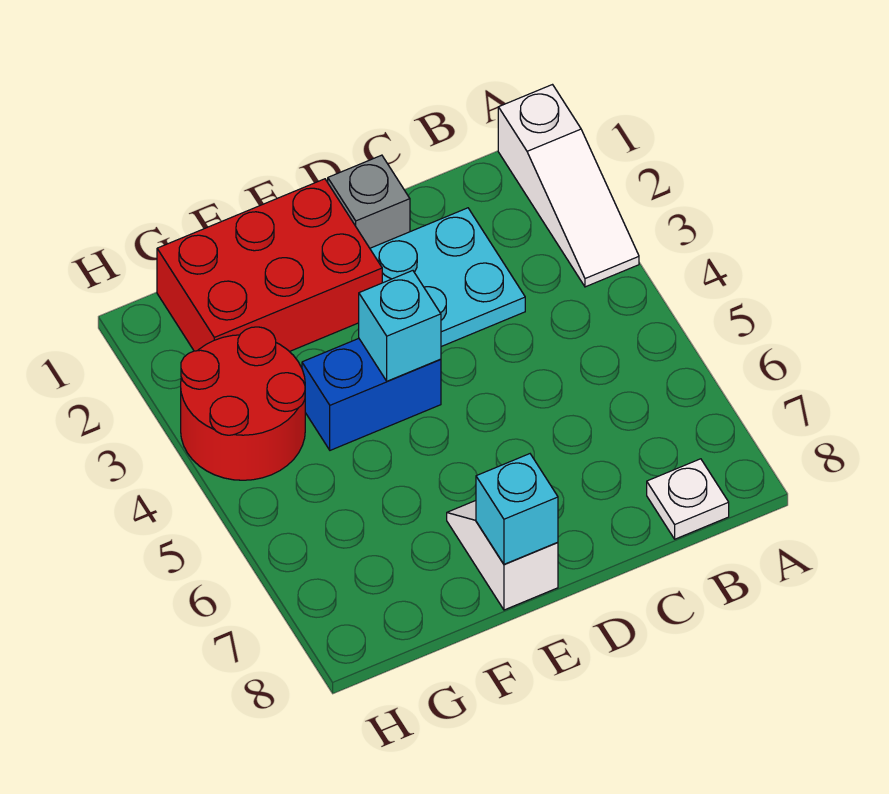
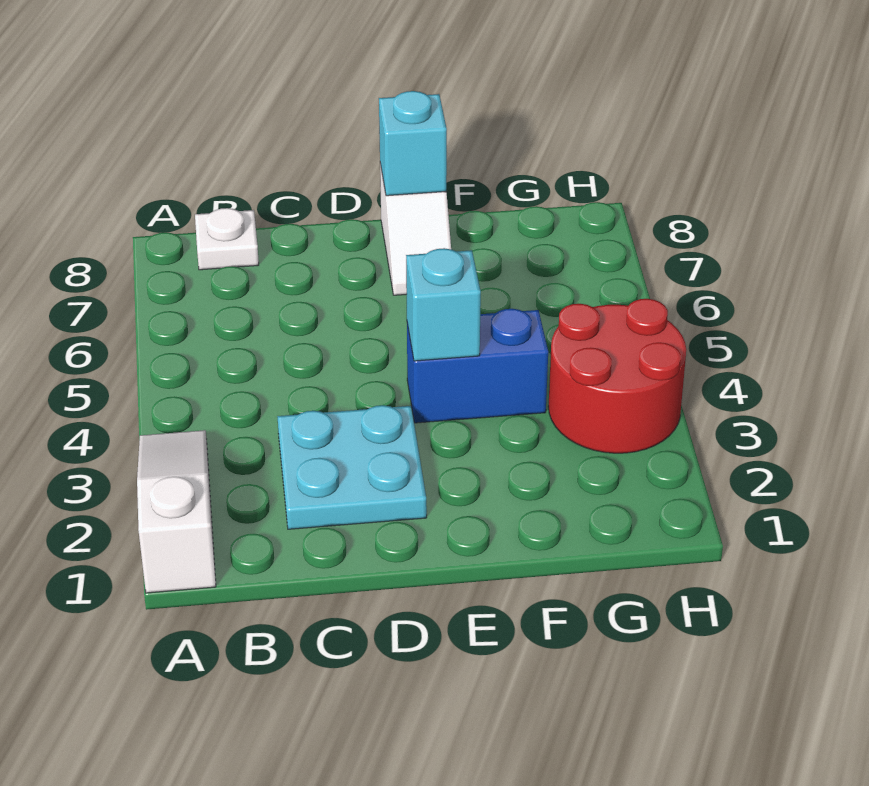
grey 1x1 brick [328,155,410,248] -> none
red 2x3 brick [157,179,382,352] -> none

